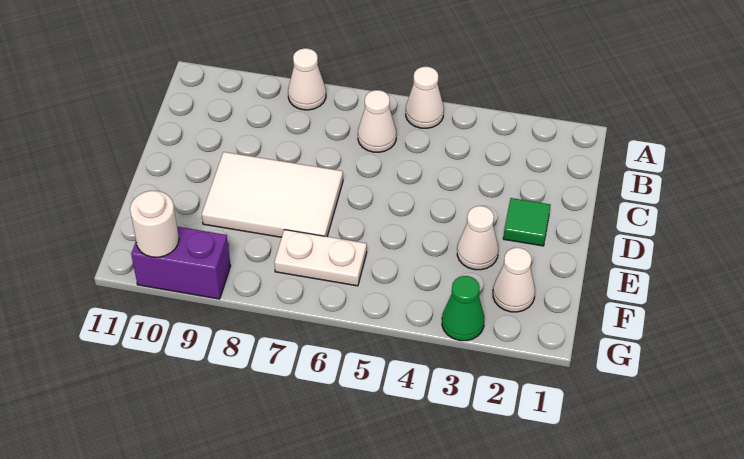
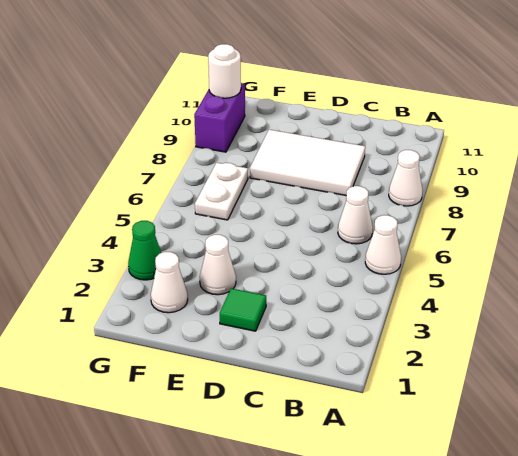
white 2x3 tile [202,152,343,237] -> white 2x3 tile turned to [250,130,365,195]

